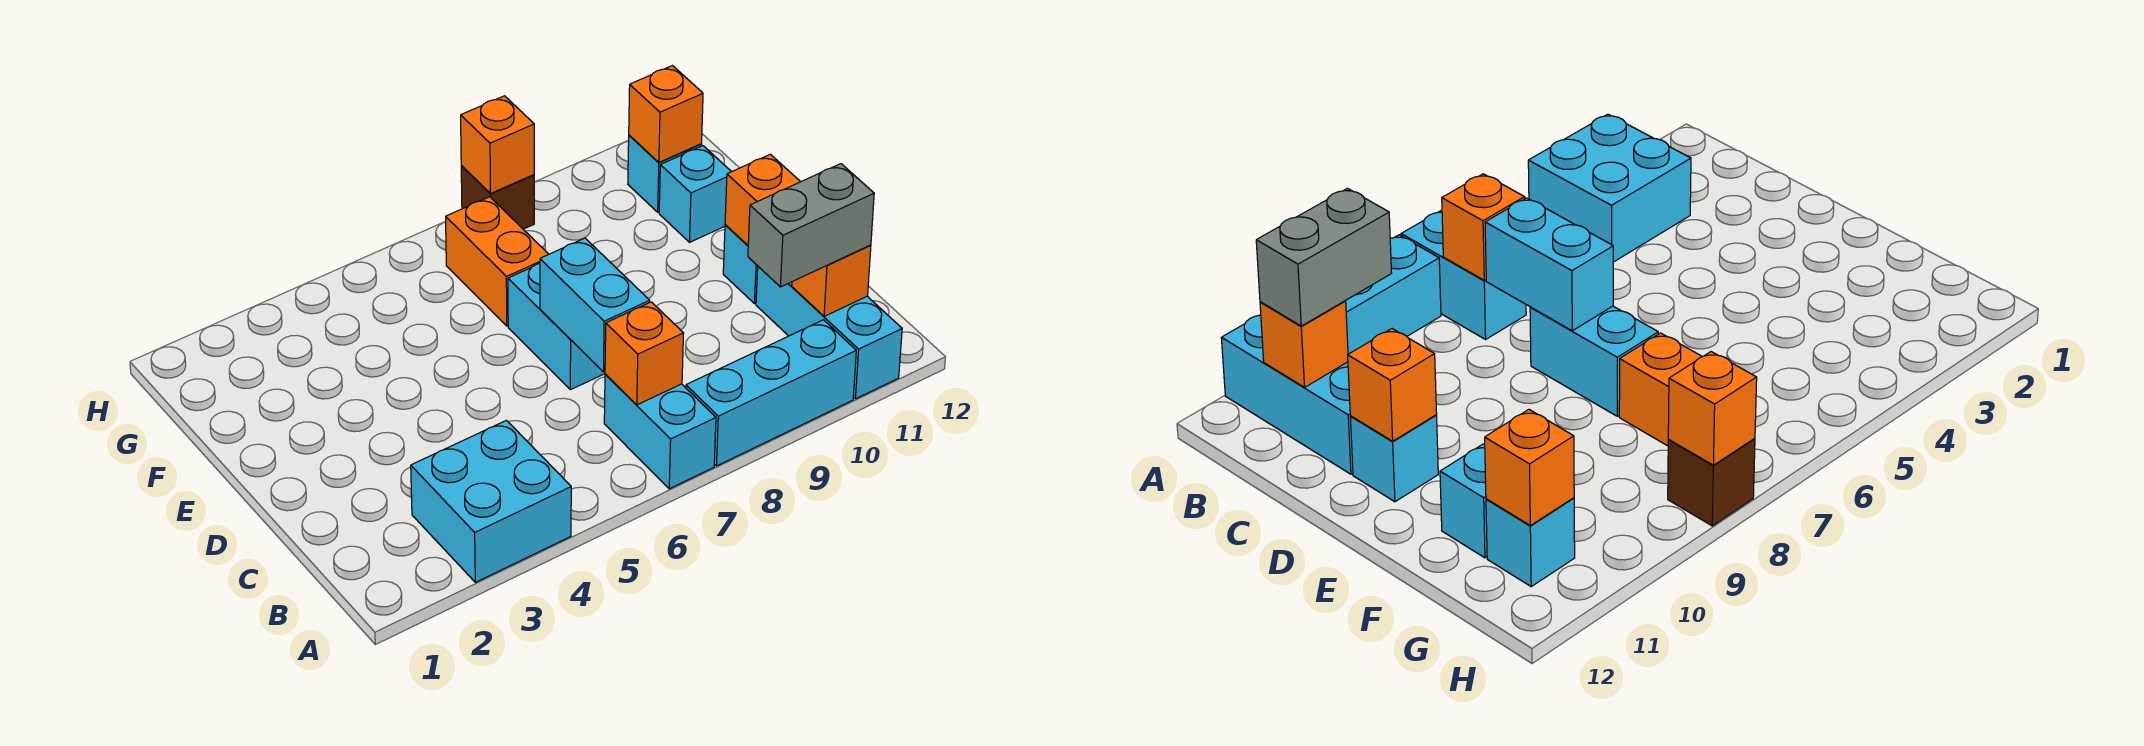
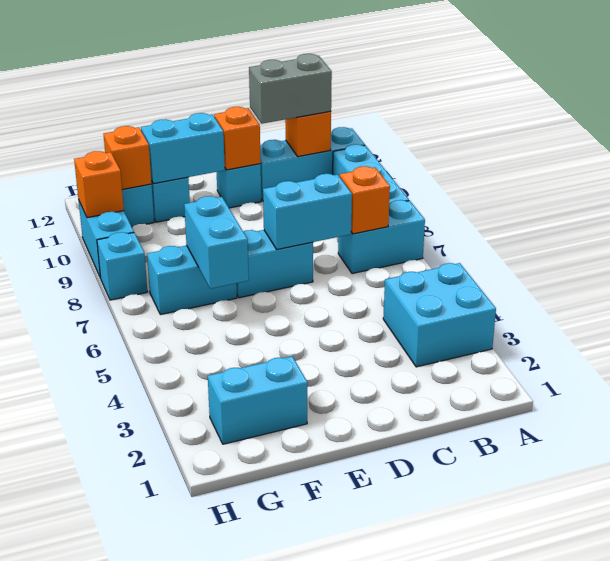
grey 1x2 brick [748,164,874,287] -> grey 1x2 brick turned to [249,54,332,124]
none -> cyan 1x2 brick [141,113,225,184]
none -> cyan 1x2 brick [208,356,307,444]
none -> cyan 1x2 brick [184,196,249,289]
orange 1x2 brick [446,197,549,326] -> cyan 1x2 brick [147,245,237,315]
brown 1x1 brick [461,166,534,229] -> cyan 1x1 brick [97,232,147,300]
orange 1x1 brick [461,96,534,194] -> orange 1x1 brick moved to [74,151,124,218]
none -> cyan 1x2 brick [79,202,134,278]

